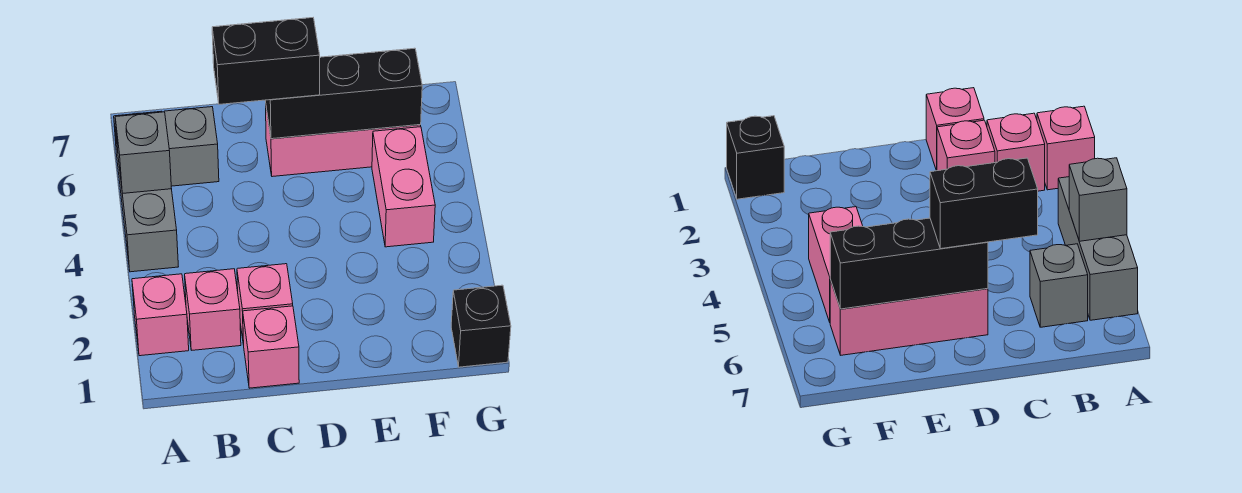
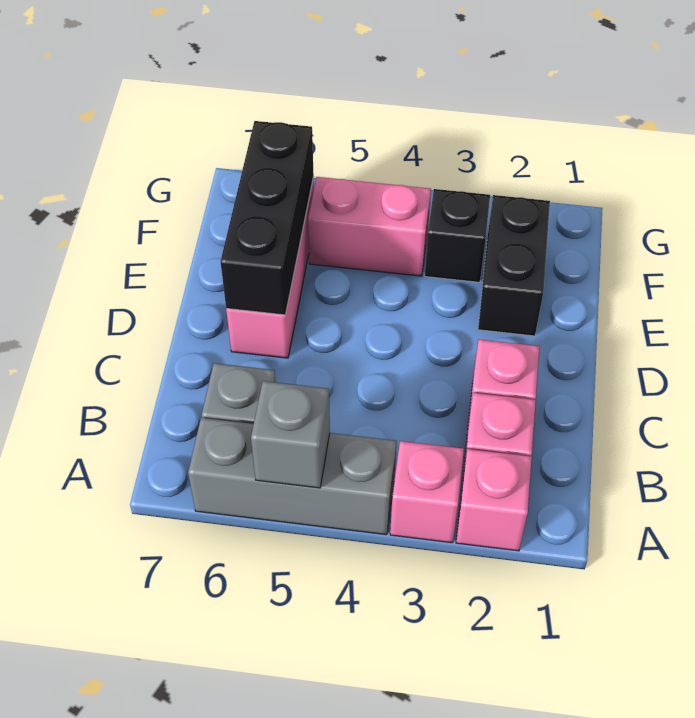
pink 1x1 brick [243,306,299,388] -> pink 1x1 brick moved to [390,441,464,543]
black 1x2 brick [212,18,320,104] -> black 1x2 brick moved to [478,195,550,336]
black 1x1 brick [451,285,511,367] -> black 1x1 brick moved to [425,189,490,282]

